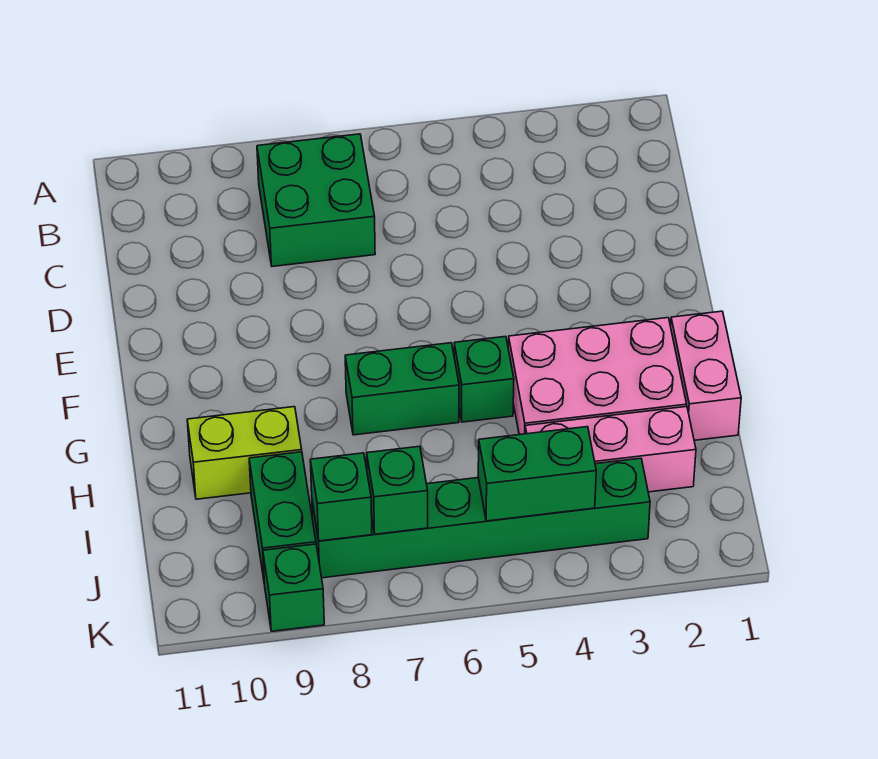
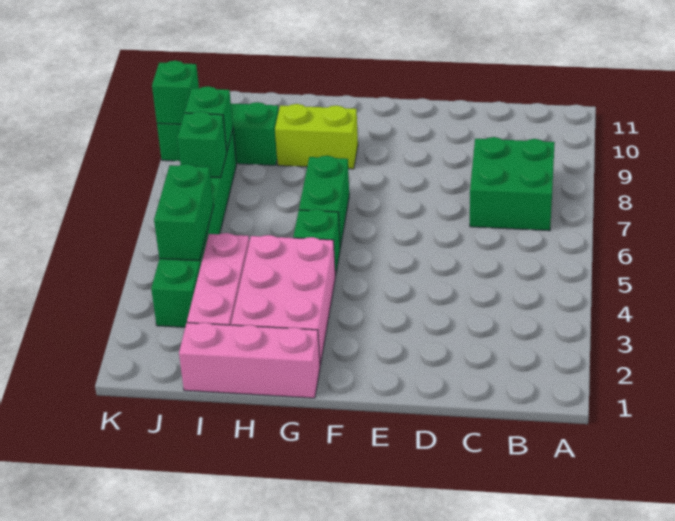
pink 1x2 brick [671,311,741,440] -> pink 1x3 brick [179,323,320,398]
lime 1x2 brick [187,407,302,499] -> lime 1x2 brick turned to [275,104,358,169]
none -> green 1x1 brick [152,61,199,124]

